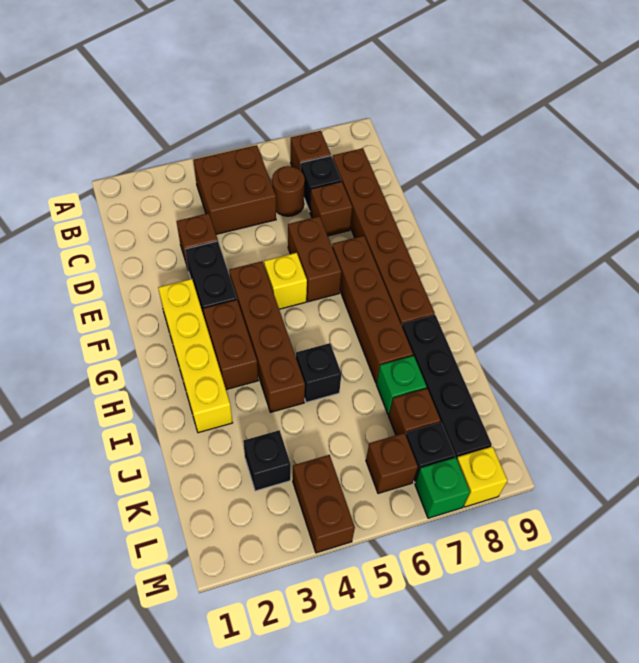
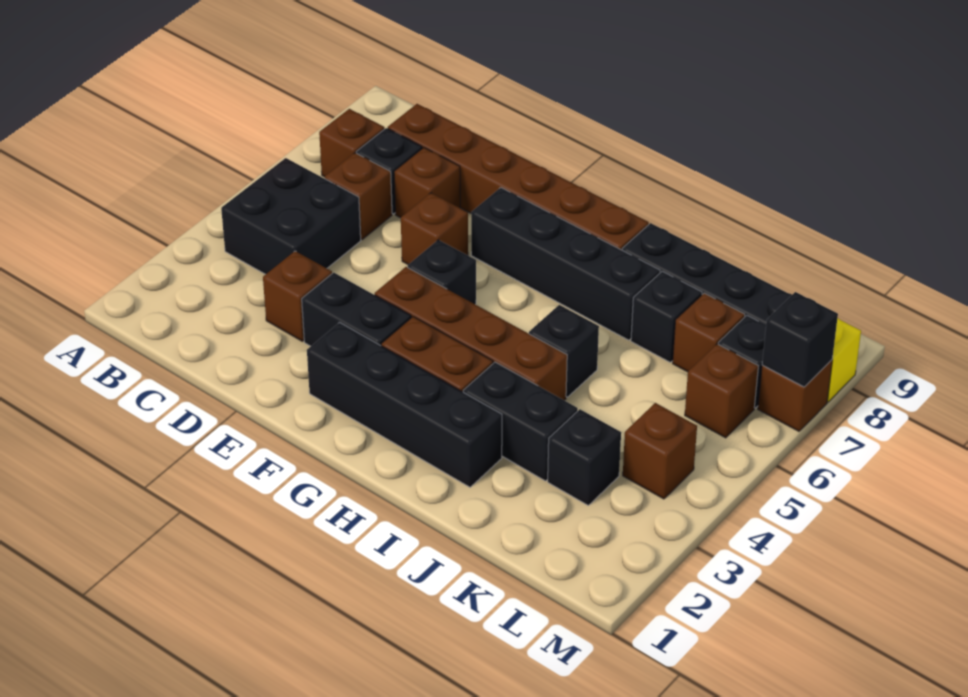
brown 2x2 brick [194,145,276,234] -> black 2x2 brick [221,158,361,274]
brown 1x1 round brick [272,166,305,216] -> brown 1x1 brick [325,153,392,239]
brown 1x2 brick [288,216,341,302] -> brown 1x1 brick [401,193,468,265]
yellow 1x4 brick [158,279,232,433] -> black 1x4 brick [307,323,502,487]
yellow 1x1 brick [264,253,307,309] -> black 1x1 brick [408,240,476,304]
brown 1x4 brick [332,236,413,383] -> black 1x4 brick [471,188,660,340]
none -> black 1x2 brick [463,362,578,481]
green 1x1 brick [376,356,427,415] -> black 1x1 brick [631,271,702,363]
brown 1x2 brick [293,455,355,553] -> brown 1x1 brick [623,403,697,499]
green 1x1 brick [415,457,470,518] -> brown 1x1 brick [758,360,832,431]
none -> black 1x1 brick [762,292,838,387]

